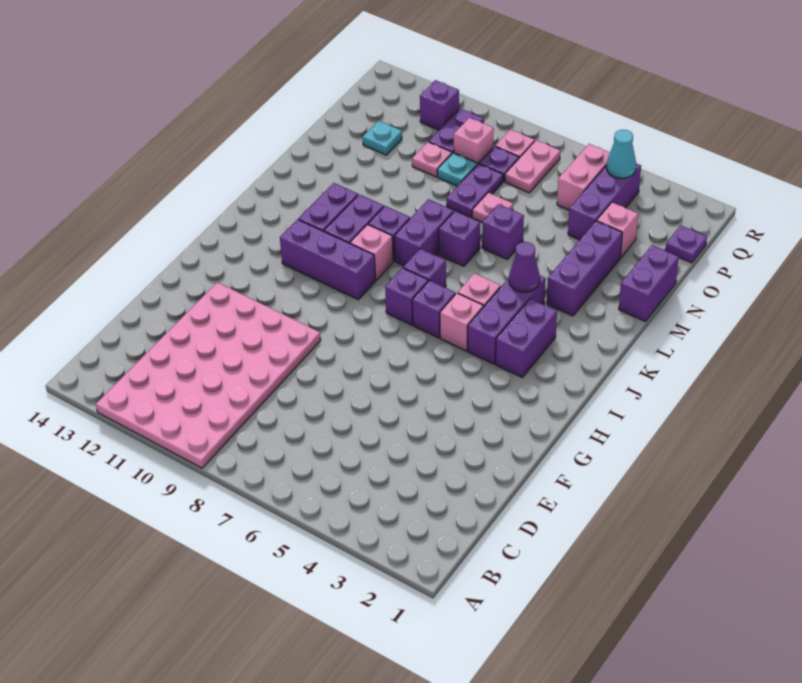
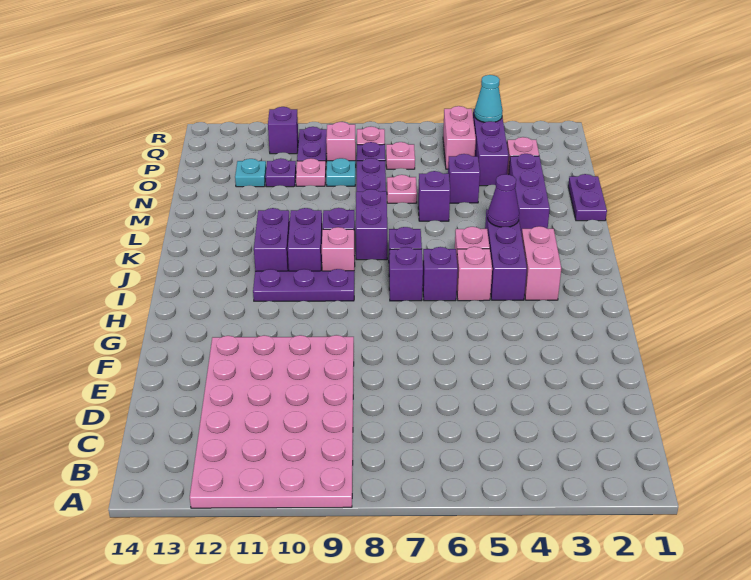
purple 1x2 brick [496,299,557,377] -> pink 1x2 brick [522,226,561,300]
purple 1x3 brick [280,219,376,300] -> purple 1x3 plate [253,269,354,301]
purple 1x1 brick [439,211,480,266] -> purple 1x1 brick moved to [448,154,480,203]
purple 1x2 brick [619,245,679,322] -> purple 1x2 plate [568,174,607,221]
purple 1x1 plate [665,225,707,263] -> purple 1x1 plate moved to [266,158,296,187]
pink 1x2 plate [505,140,560,193] -> pink 1x1 plate [386,142,415,169]

